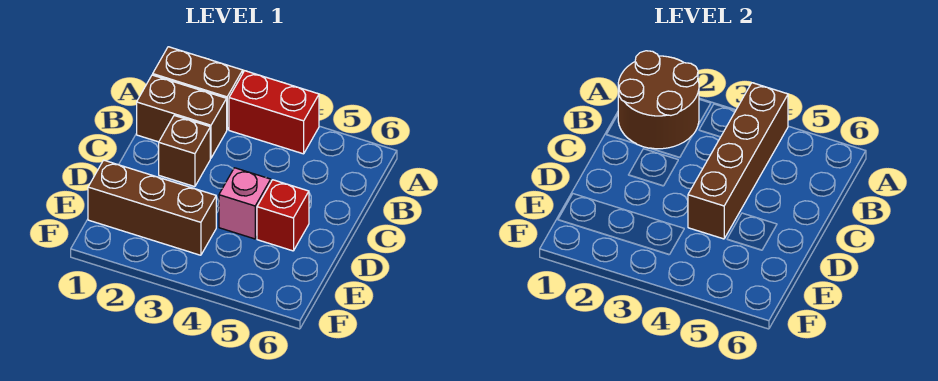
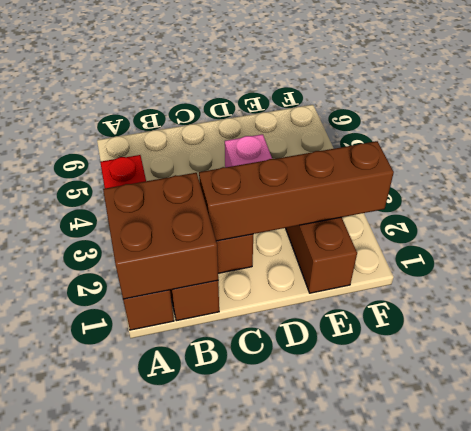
brown 2x2 round brick [618,51,699,149] -> brown 2x2 brick [103,173,218,299]
brown 1x4 brick [688,83,788,239] -> brown 1x4 brick moved to [199,141,394,241]
red 1x1 brick [257,180,309,251] -> none

